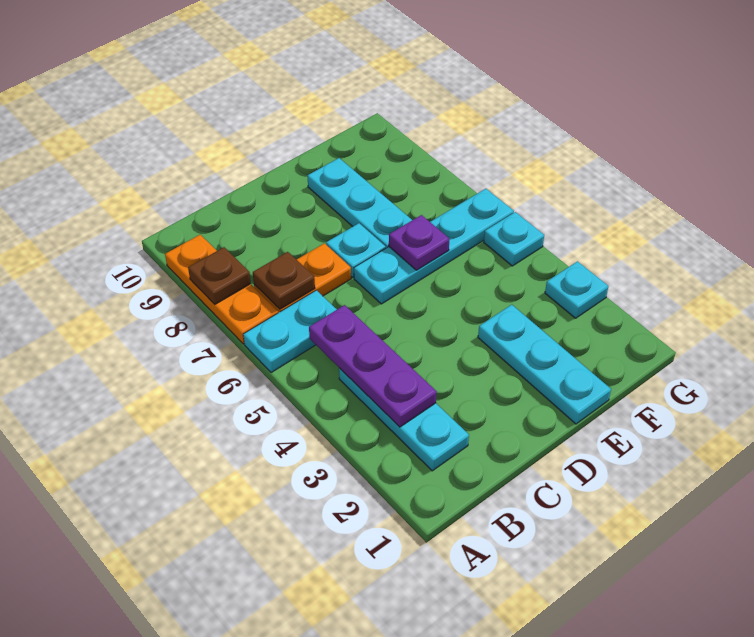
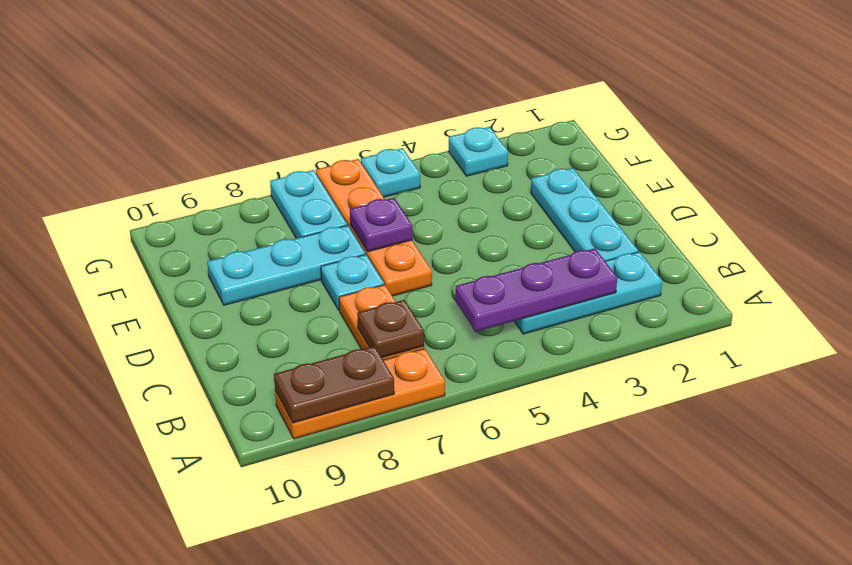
cyan 1x2 plate [243,290,337,373] -> cyan 1x2 plate moved to [270,170,347,238]
brown 1x1 plate [188,247,251,304] -> brown 1x2 plate [274,346,394,423]
cyan 1x4 plate [354,189,514,304] -> orange 1x4 plate [316,159,432,296]
cyan 1x3 plate [478,305,611,424] -> cyan 1x3 plate turned to [531,168,638,261]

